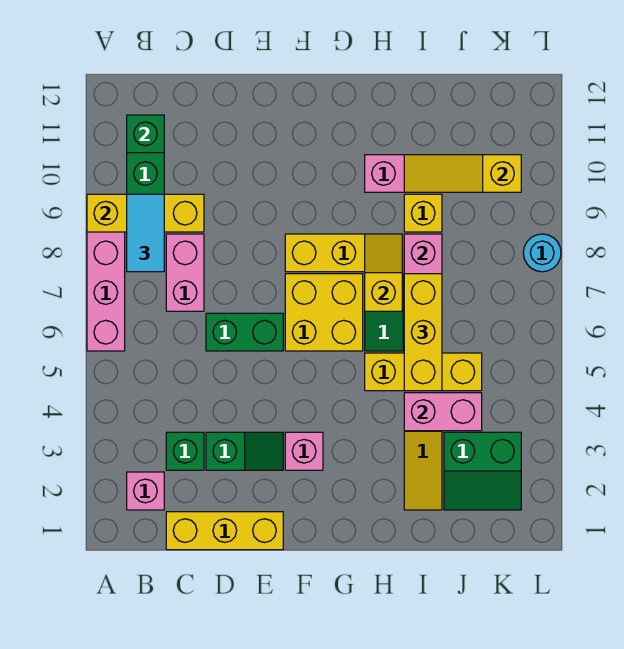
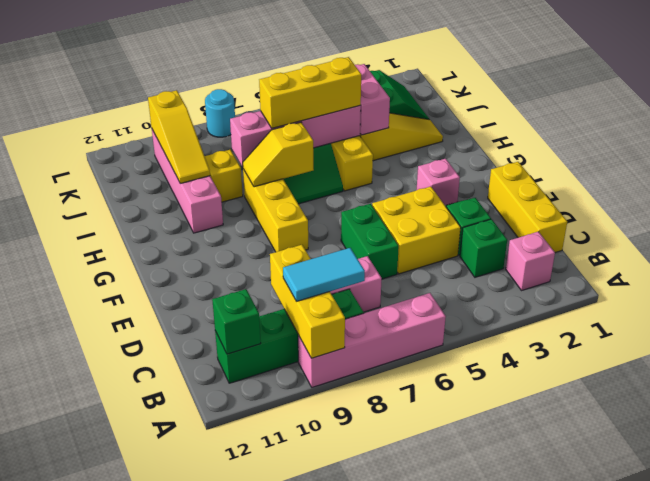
yellow 2x2 brick [285,274,363,351] -> yellow 2x2 brick moved to [372,187,461,274]

